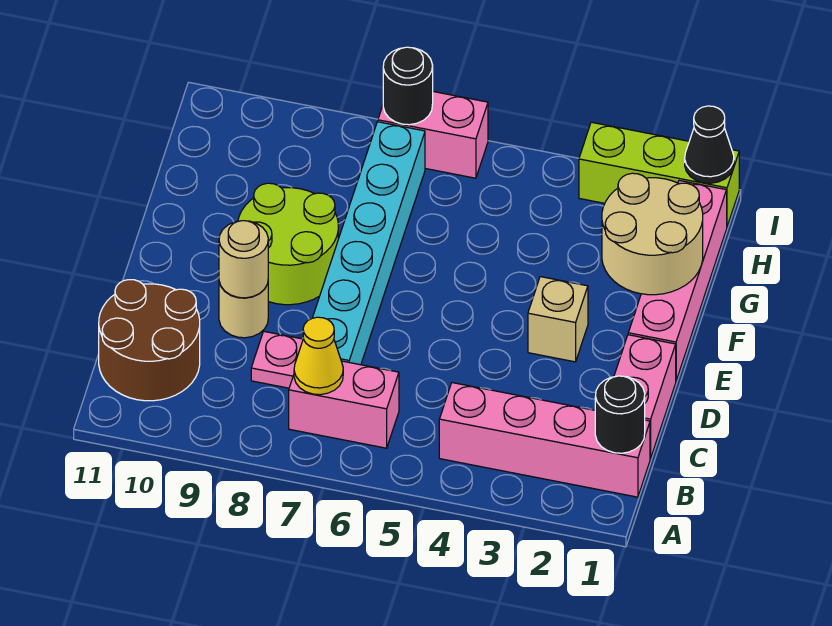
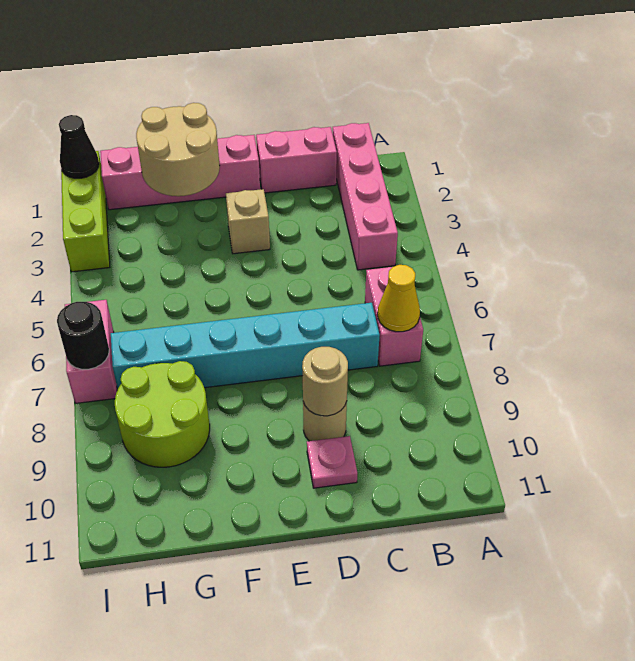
black 1x1 round brick [595,376,645,453] -> none
brown 2x2 round brick [99,280,200,401] -> none
pink 1x1 plate [251,332,303,388] -> pink 1x1 plate moved to [307,436,357,488]
lime 2x2 round brick [238,183,338,305] -> lime 2x2 round brick moved to [115,361,210,467]

